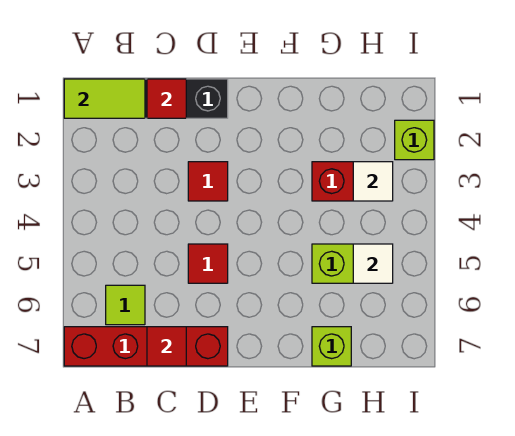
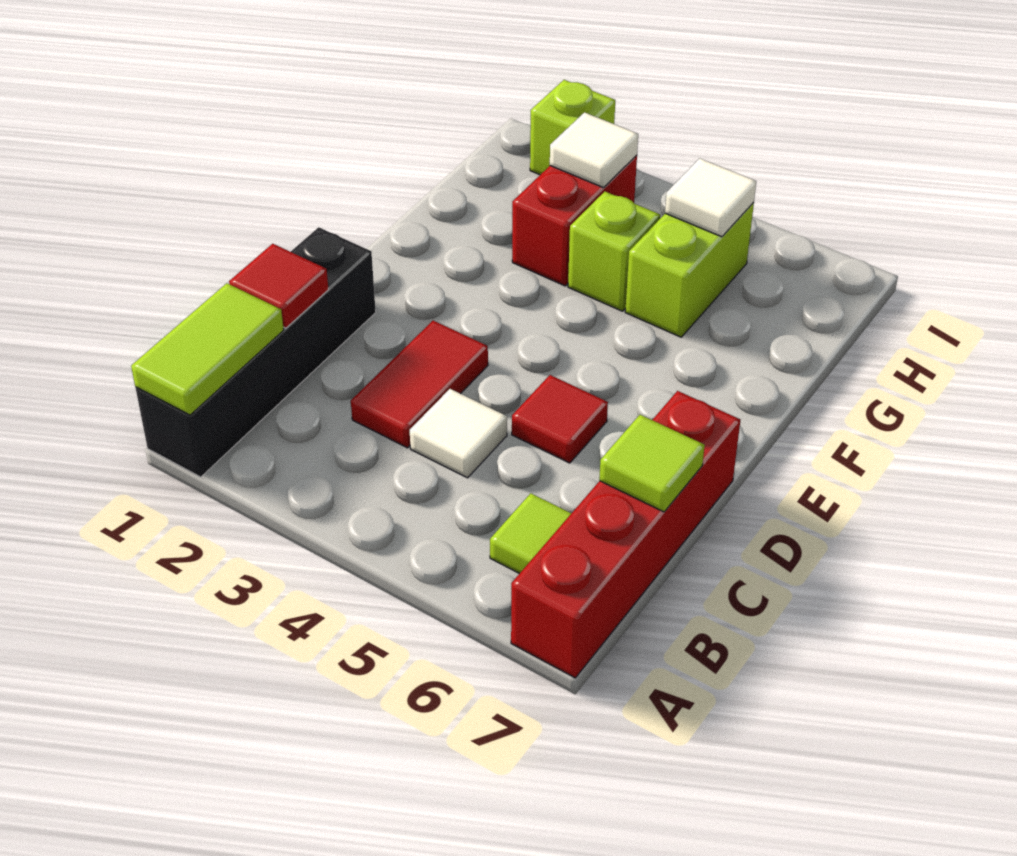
none -> white 1x1 tile [410,389,507,478]
red 1x1 tile [147,327,186,366] -> lime 1x1 tile [599,415,705,512]
red 1x1 tile [188,162,228,201] -> red 1x2 tile [351,321,488,448]
lime 1x1 brick [312,327,351,366] -> lime 1x1 brick moved to [568,192,660,311]

